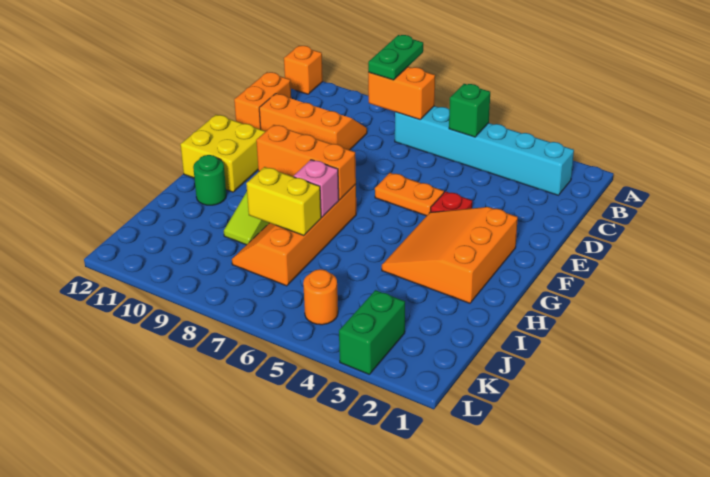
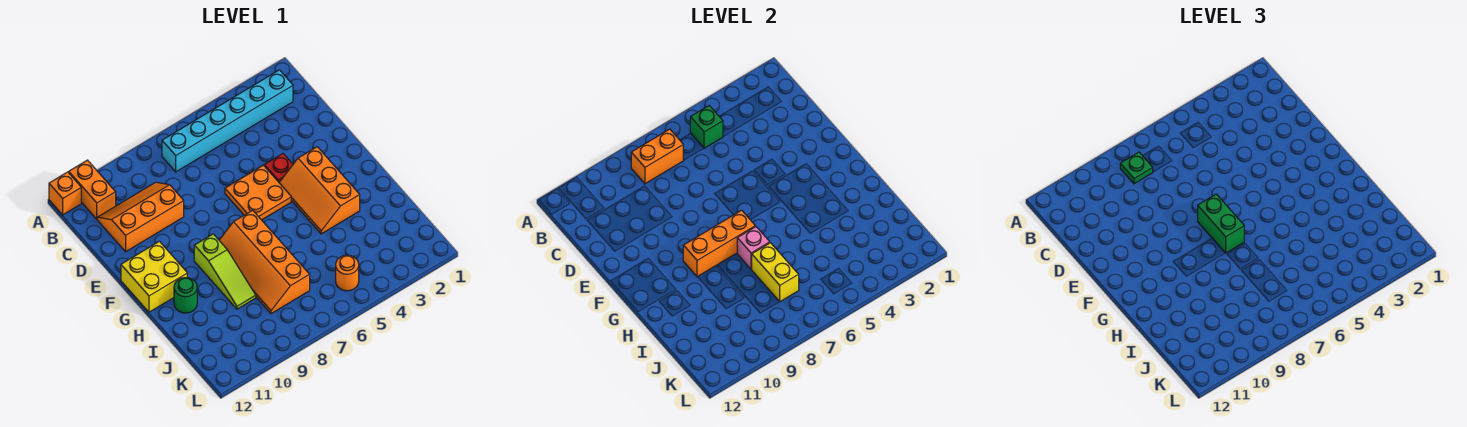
green 1x2 plate [368,35,423,80] -> green 1x1 plate [1120,152,1153,184]
orange 1x2 brick [234,72,291,129] -> orange 1x2 brick moved to [69,160,116,219]
orange 1x2 plate [375,173,444,216] -> orange 2x2 plate [225,165,291,220]
orange 3x3 slope [382,207,518,303] -> orange 2x3 slope [279,147,360,234]
yellow 1x2 brick [246,167,321,236] -> yellow 1x2 brick turned to [752,243,799,302]
green 1x2 brick [339,290,405,374] -> green 1x2 brick moved to [1198,194,1244,253]

